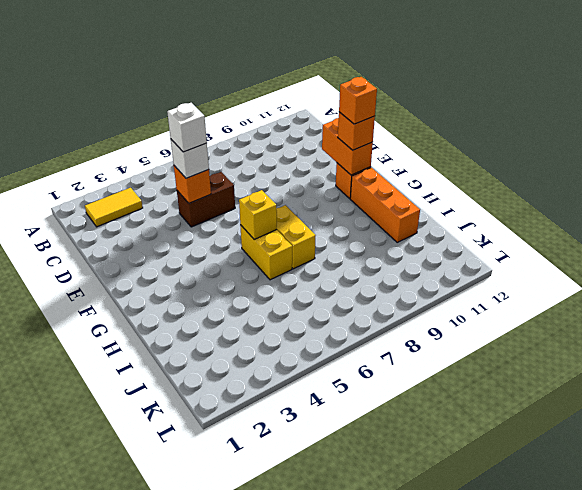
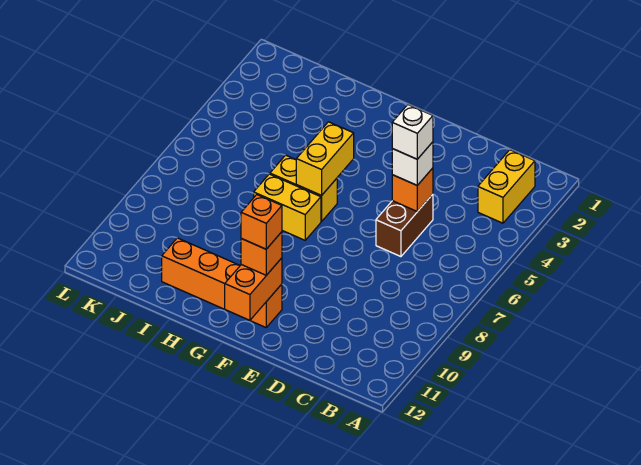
yellow 1x2 tile [85,188,143,227] -> yellow 1x2 brick [478,150,535,223]
orange 1x2 brick [322,118,373,175] -> orange 1x2 brick turned to [225,258,282,320]
yellow 1x1 brick [239,190,277,240] -> yellow 1x2 brick [296,122,354,196]

